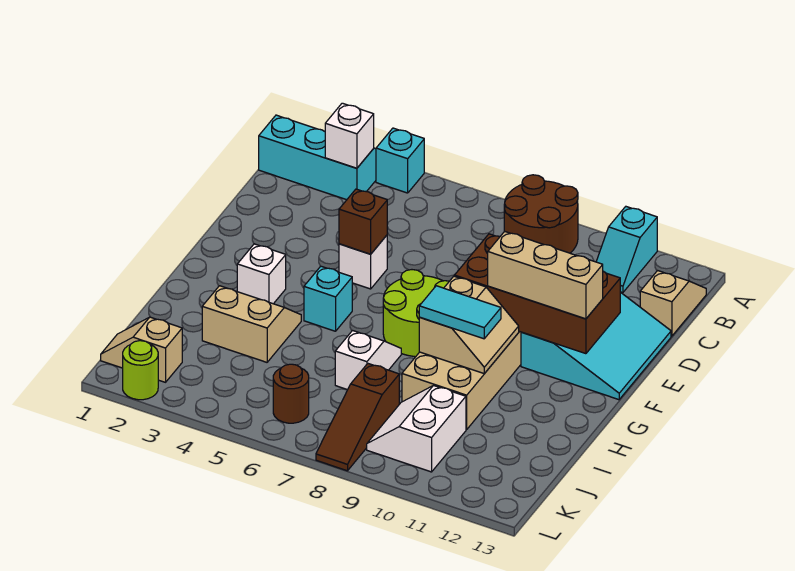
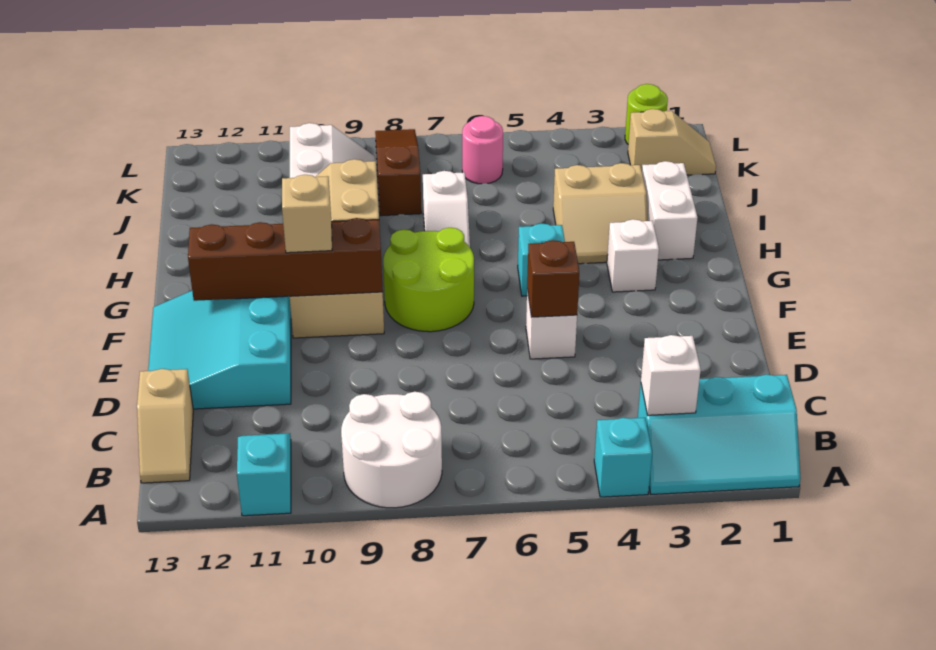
brown 2x2 round brick [504,175,578,253] -> white 2x2 round brick [341,392,442,508]
brown 2x4 brick [455,234,620,354] -> brown 1x4 brick [188,218,383,301]
tan 1x3 brick [488,231,603,319] -> tan 1x1 brick [282,175,332,253]
none -> white 1x2 brick [642,161,698,260]
cyan 1x2 tile [419,286,501,339] -> none
brown 1x1 round brick [273,364,309,423] -> pink 1x1 round brick [462,116,503,184]

